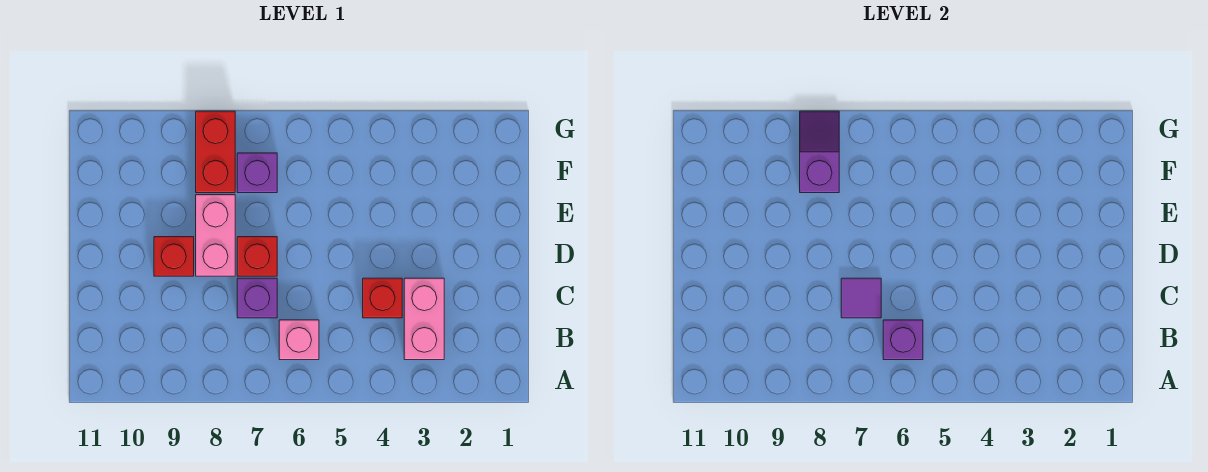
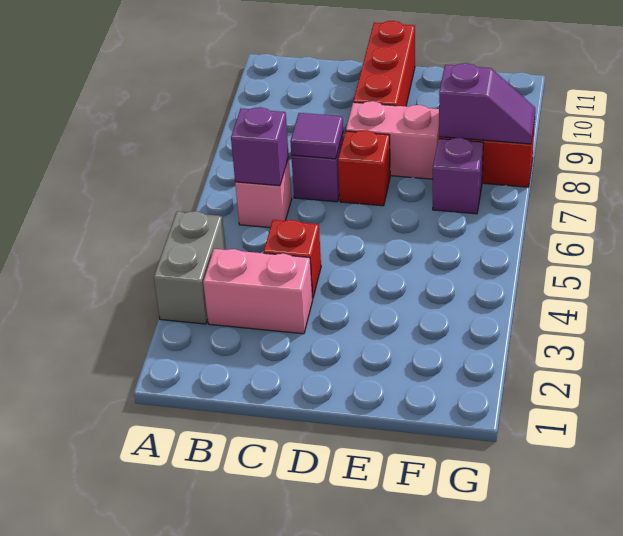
none -> grey 1x2 brick [154,211,226,324]
red 1x1 brick [154,237,194,276] -> red 1x3 brick [353,21,415,106]

